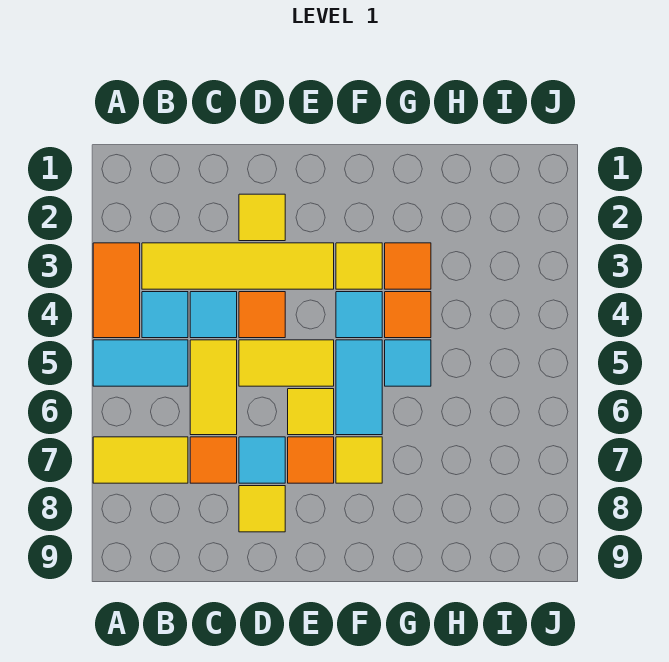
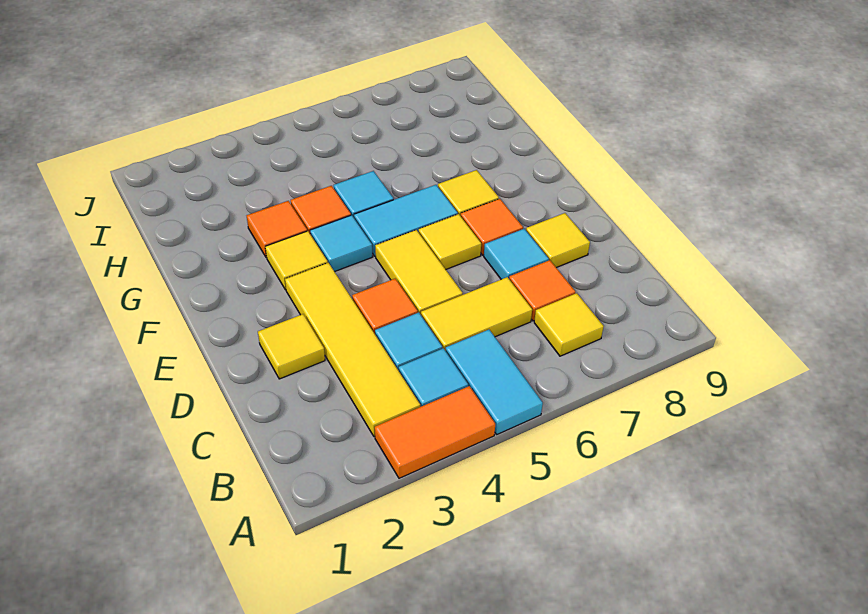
yellow 1x2 tile [93,437,188,483] -> yellow 1x1 tile [534,293,604,356]

